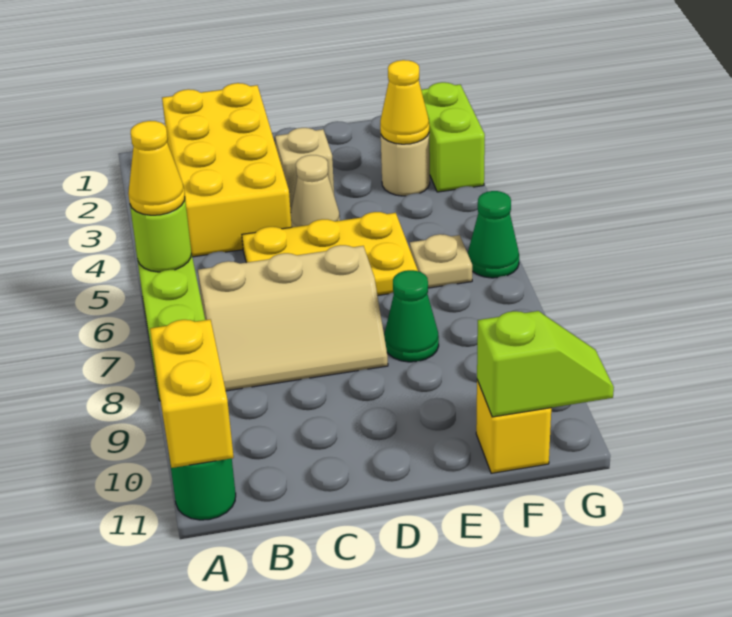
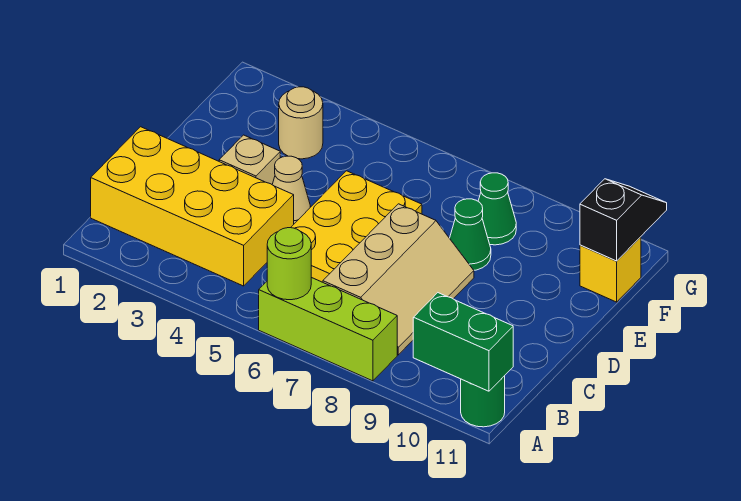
yellow 1x1 cone [128,121,185,215] -> none
yellow 1x2 brick [150,320,234,468] -> green 1x2 brick [413,293,513,391]
yellow 1x1 cone [380,60,429,144] -> none
tan 1x1 plate [410,234,472,288] -> none
lime 1x2 slope [477,311,614,417] -> black 1x2 slope [580,179,667,261]
lime 1x2 brick [421,82,485,192] -> none
green 1x1 cone [468,191,519,278] -> green 1x1 cone moved to [478,173,516,245]

